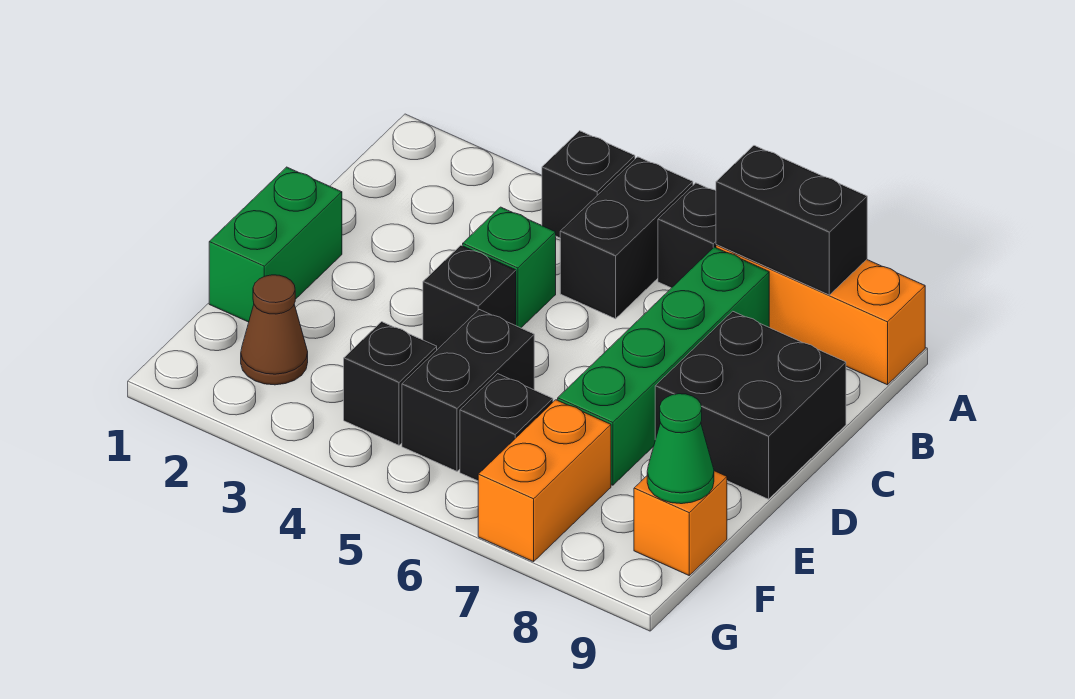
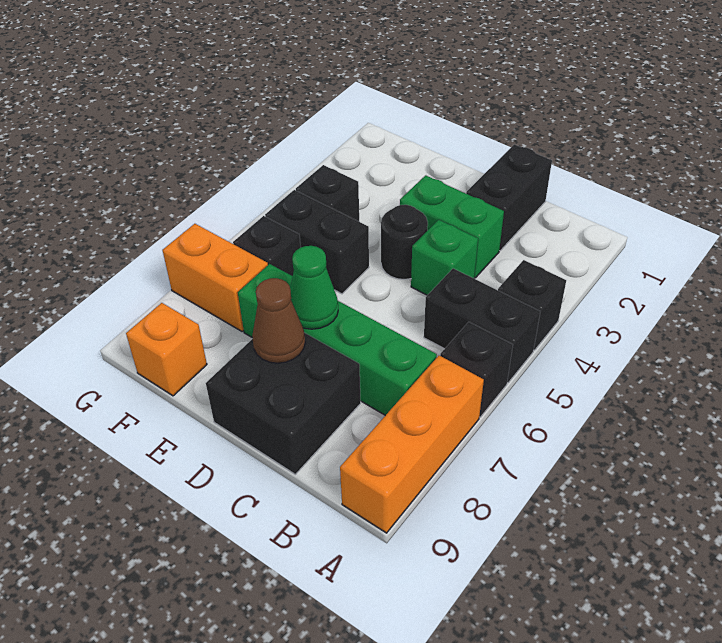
black 1x2 brick [716,146,867,295] -> black 1x2 brick moved to [466,144,552,251]
green 1x2 brick [209,167,342,322] -> green 1x2 brick moved to [400,175,504,278]
black 1x1 brick [423,245,516,350] -> black 1x1 round brick [381,205,428,279]
brown 1x1 cone [241,275,308,385] -> brown 1x1 cone moved to [252,278,305,363]
green 1x1 cone [647,394,714,504] -> green 1x1 cone moved to [290,246,338,329]

